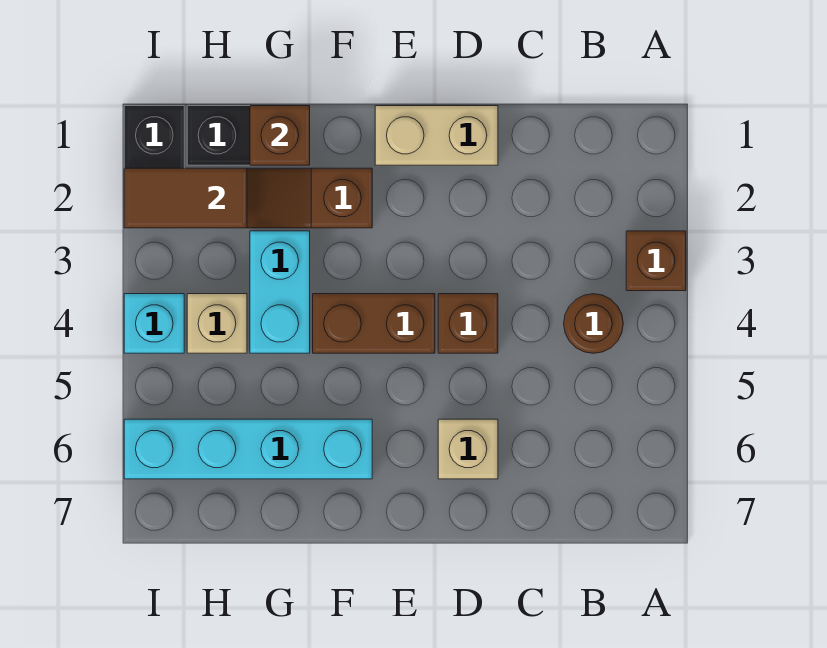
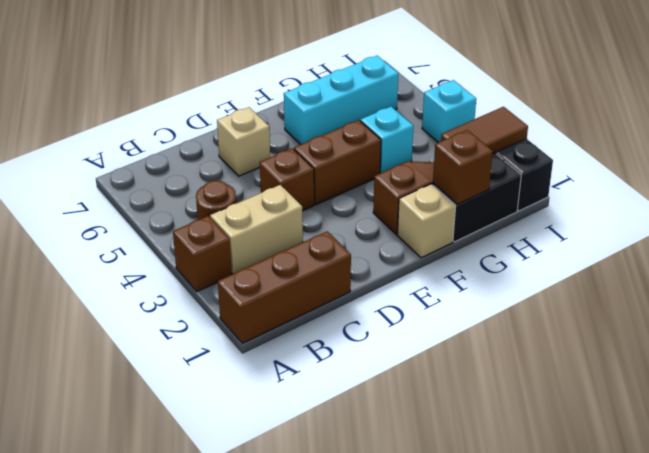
none -> brown 1x3 brick [218,231,351,343]
tan 1x2 brick [375,106,498,165] -> tan 1x2 brick moved to [210,185,303,274]
cyan 1x4 brick [124,419,372,479] -> cyan 1x3 brick [284,56,398,144]
cyan 1x2 brick [250,231,310,353] -> cyan 1x1 brick [360,107,413,173]
tan 1x1 brick [187,294,247,353] -> tan 1x1 brick moved to [397,184,456,258]

